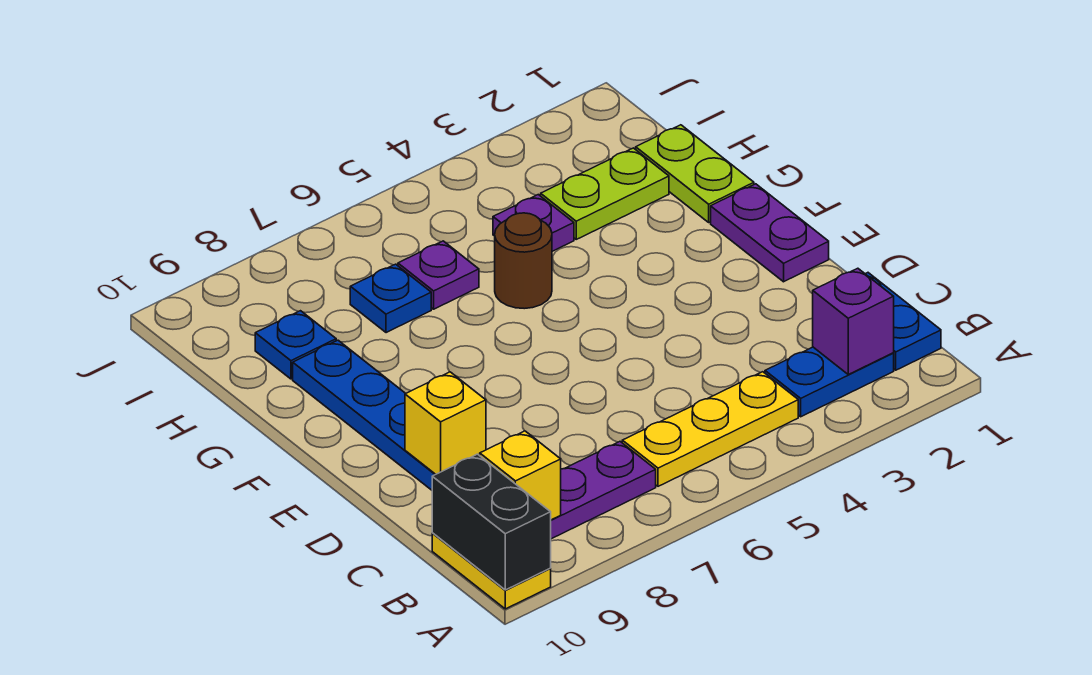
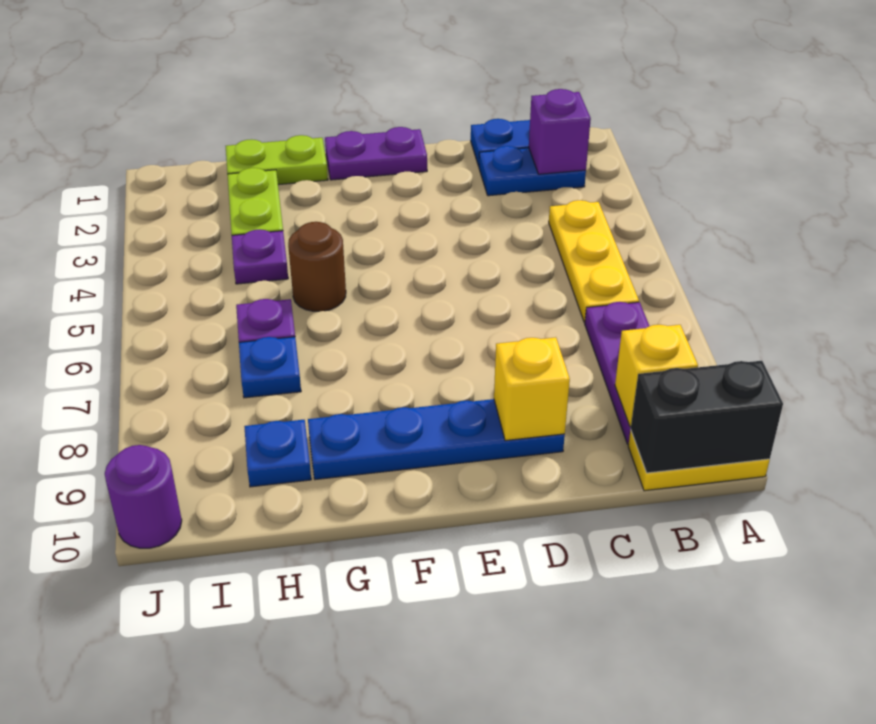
blue 1x2 plate [765,347,894,417] -> blue 1x2 plate turned to [479,146,586,196]
none -> purple 1x1 round brick [105,445,182,548]

